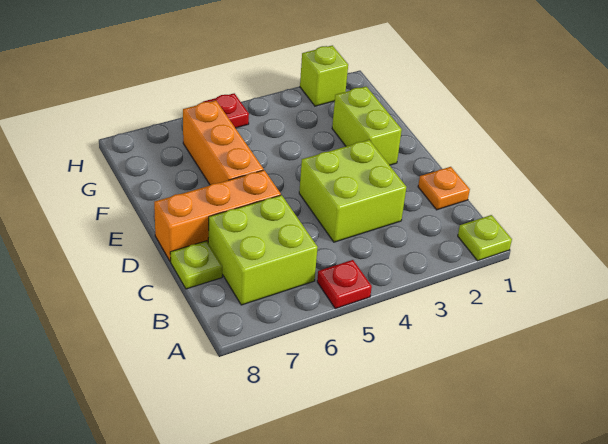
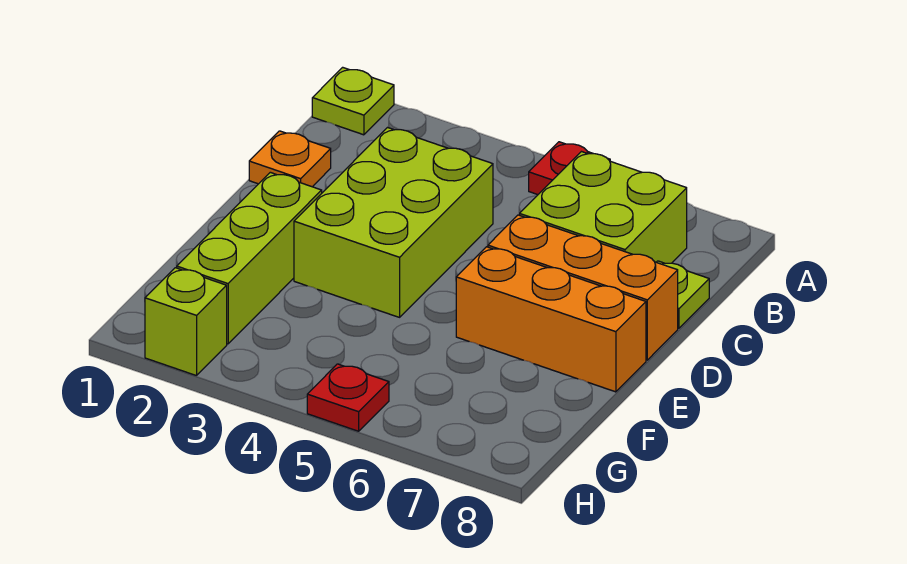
lime 2x2 brick [299,140,406,242] -> lime 2x3 brick [294,128,493,317]
lime 1x2 brick [332,87,402,165] -> lime 1x3 brick [177,172,322,344]
orange 1x3 brick [183,100,264,185] -> orange 1x3 brick turned to [456,247,646,392]

